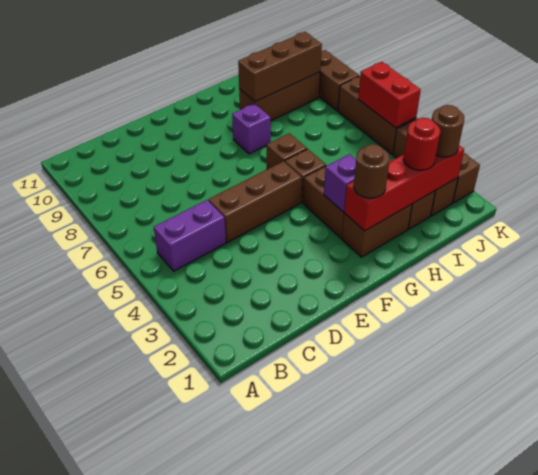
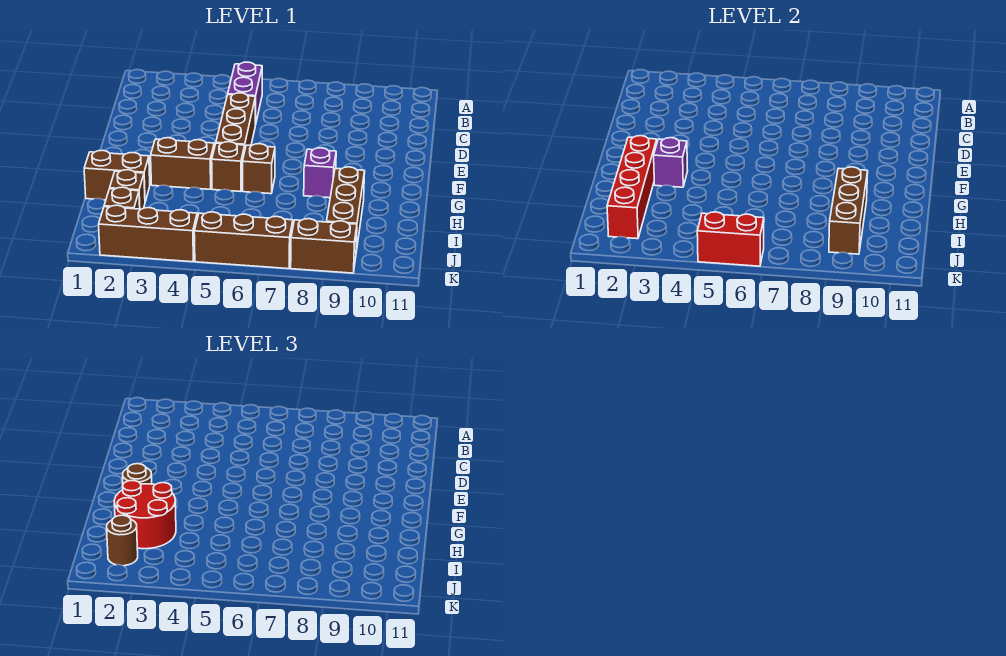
brown 1x2 brick [342,204,412,257] -> brown 1x2 brick turned to [84,150,150,201]
red 1x1 round brick [403,118,440,170] -> red 2x2 round brick [114,481,176,549]

